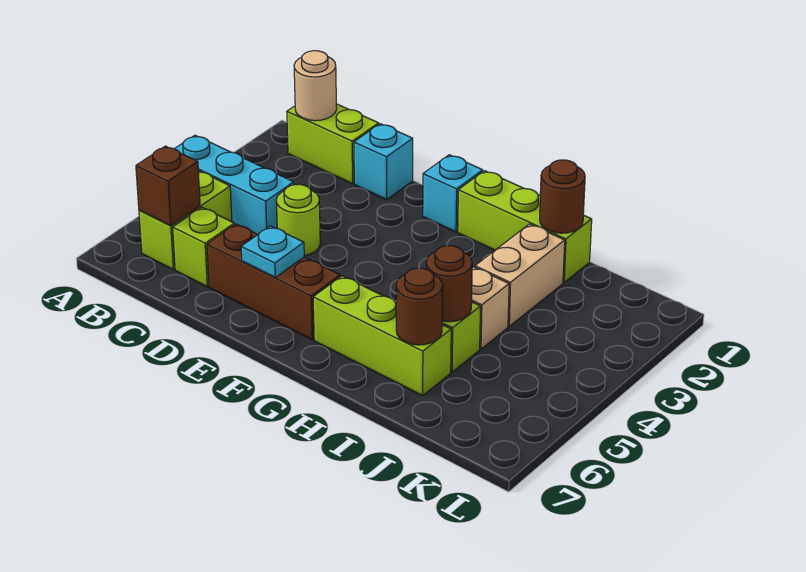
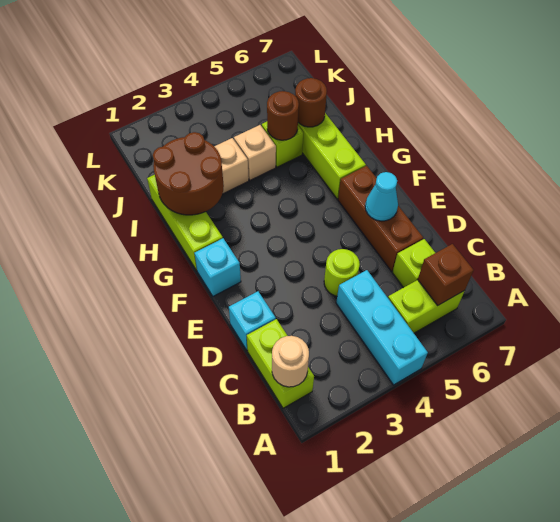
cyan 1x1 plate [241,226,304,277] -> cyan 1x1 cone [365,172,398,221]
brown 1x1 round brick [540,160,585,233] -> brown 2x2 round brick [153,132,224,215]

